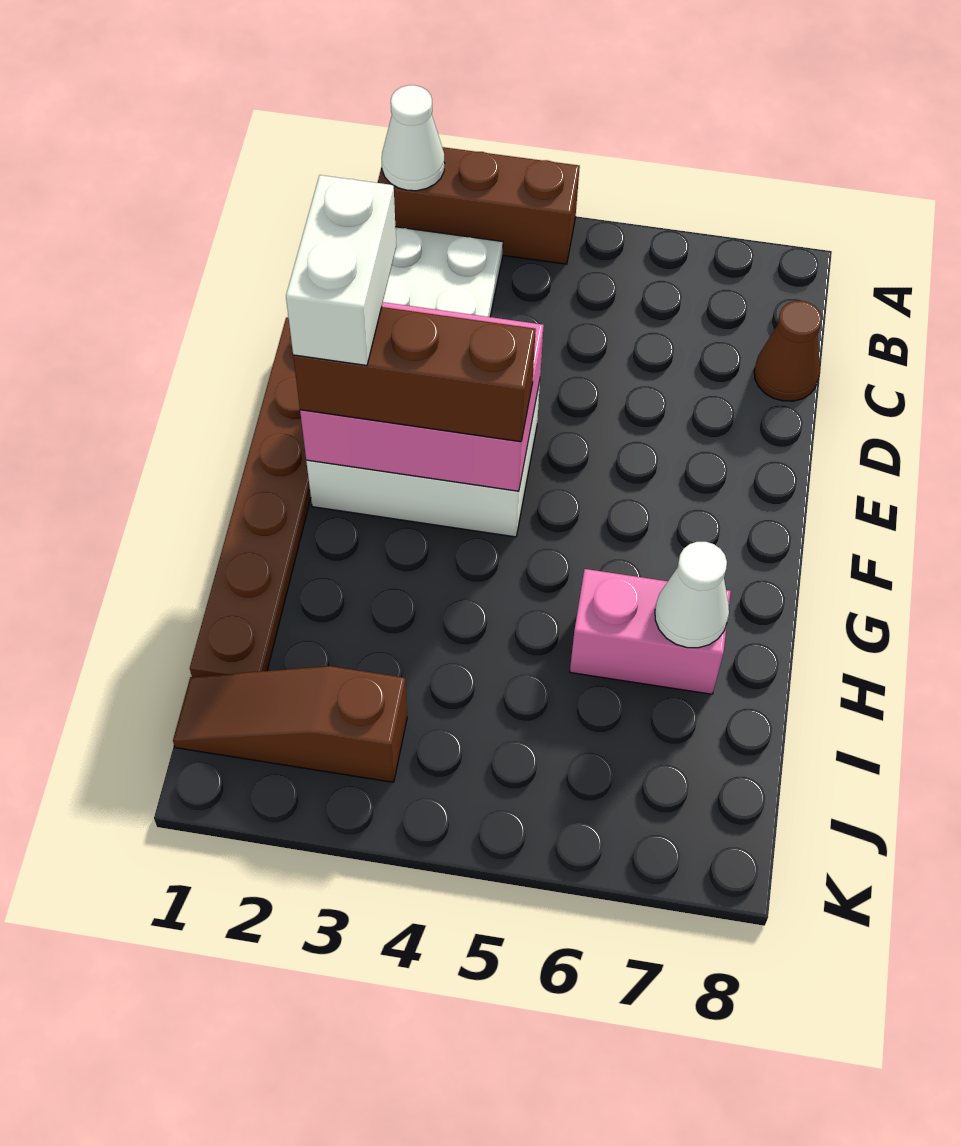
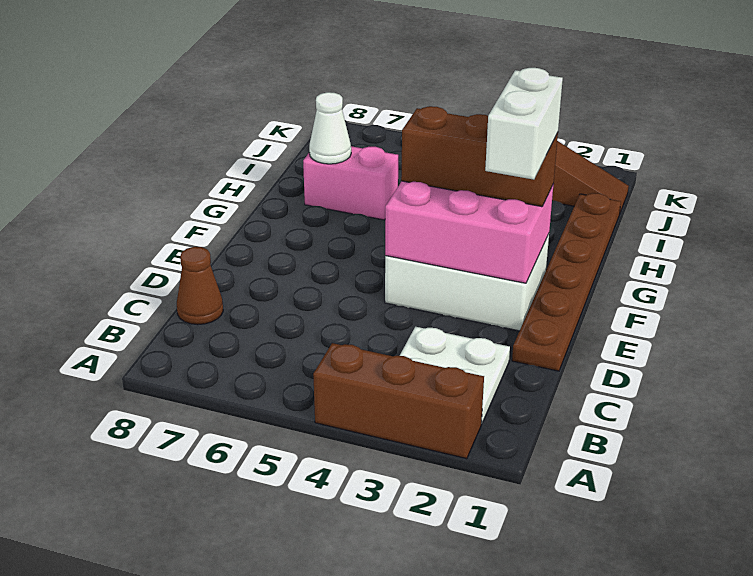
white 1x1 cone [382,85,445,191] -> none

